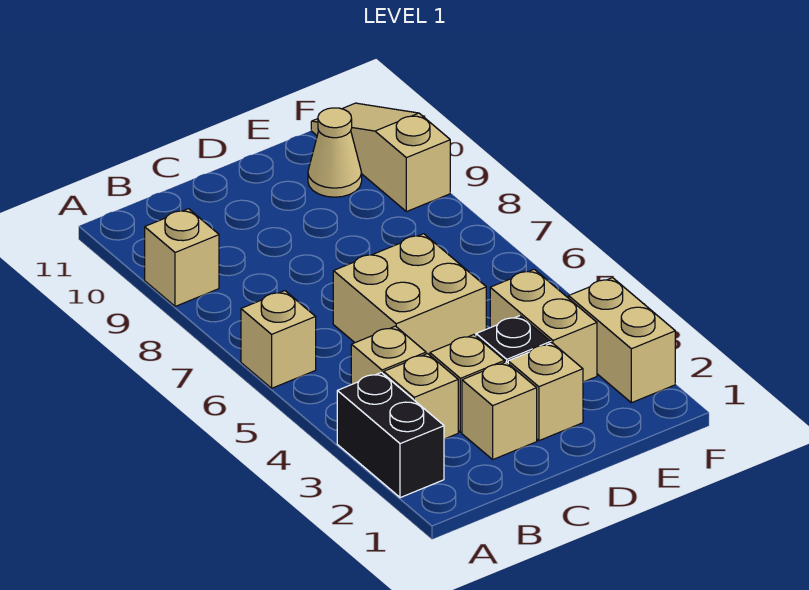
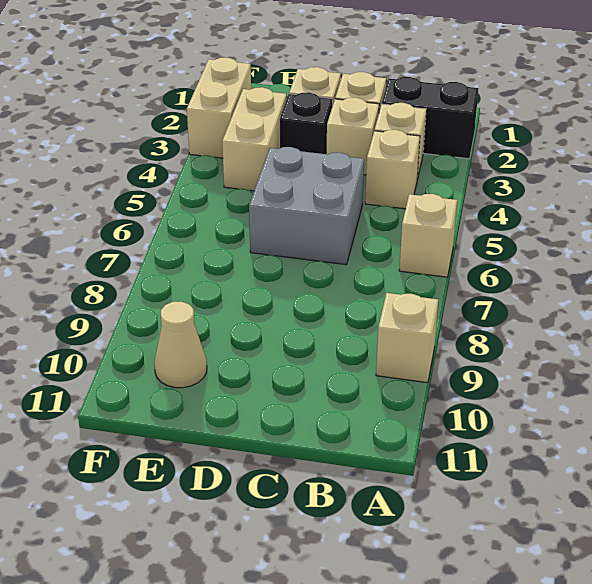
black 1x2 brick [337,372,444,498] -> black 1x2 brick turned to [382,77,479,159]
tan 2x2 brick [333,234,486,355] -> grey 2x2 brick [249,147,364,265]
tan 1x3 slope [311,103,450,212] -> none

